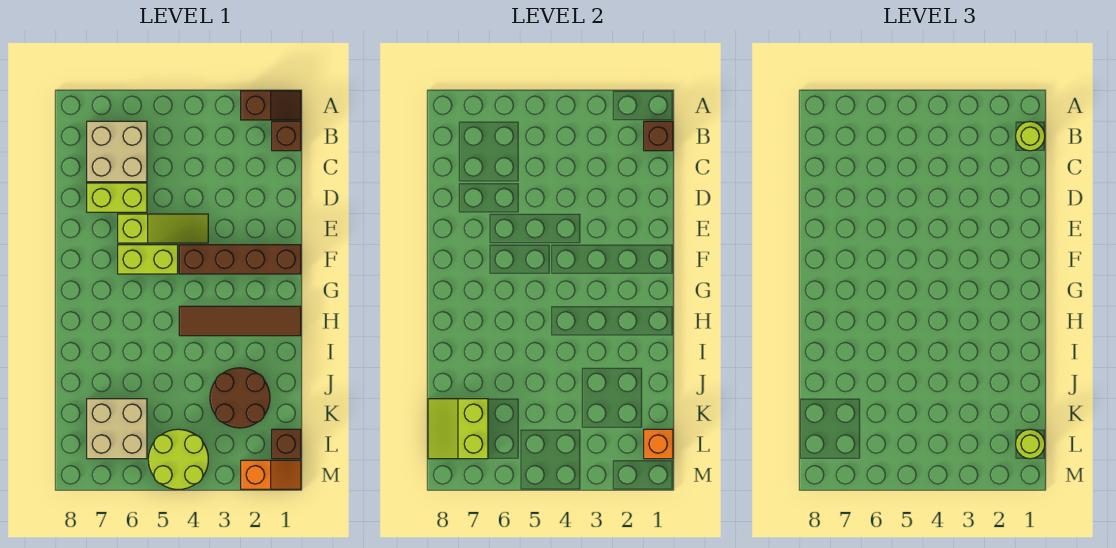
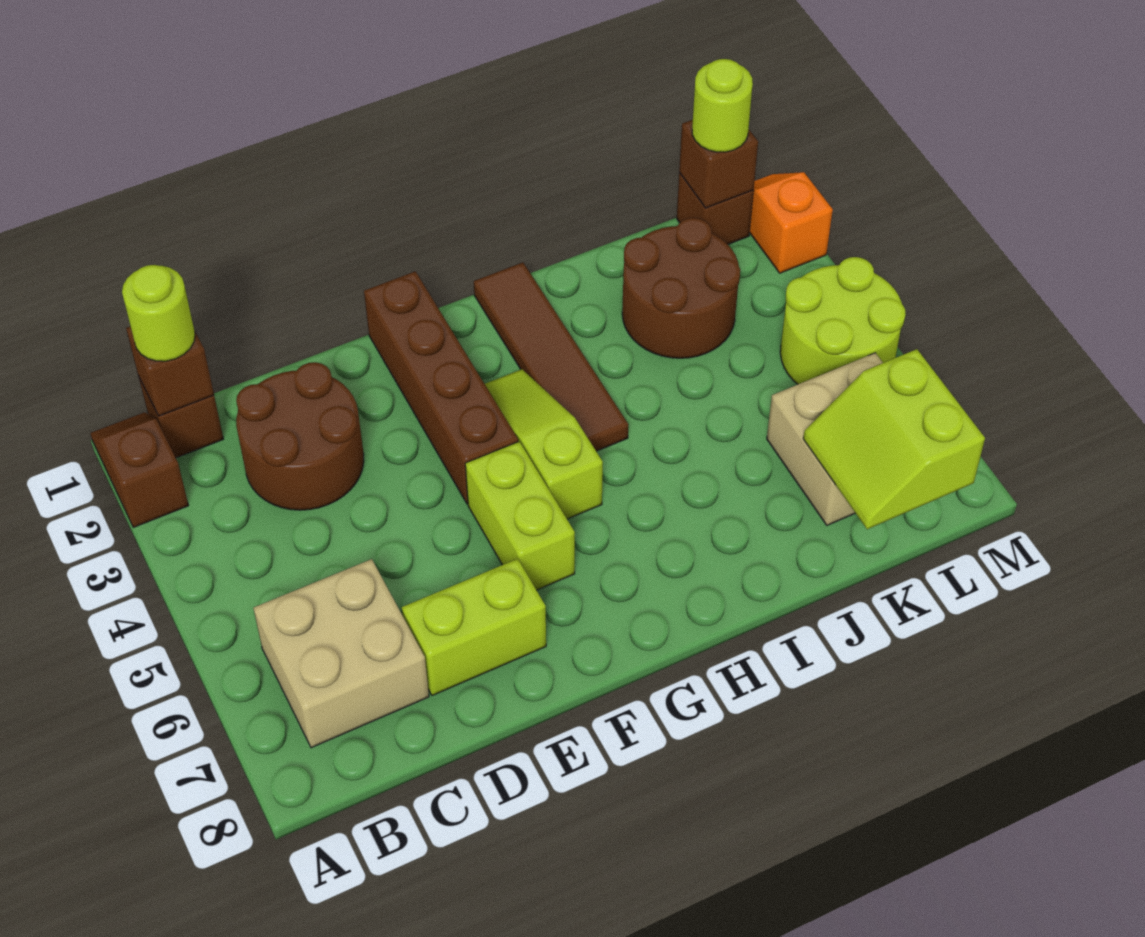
none -> brown 2x2 round brick [236,362,364,510]
lime 1x2 brick [87,183,147,212] -> lime 1x2 brick turned to [402,559,546,696]
lime 1x3 slope [118,214,208,243] -> lime 1x3 slope moved to [485,369,603,519]
lime 2x2 slope [428,399,488,459] -> lime 2x2 slope turned to [803,349,985,529]
orange 1x1 brick [644,429,673,459] -> brown 1x1 brick [679,120,758,208]

